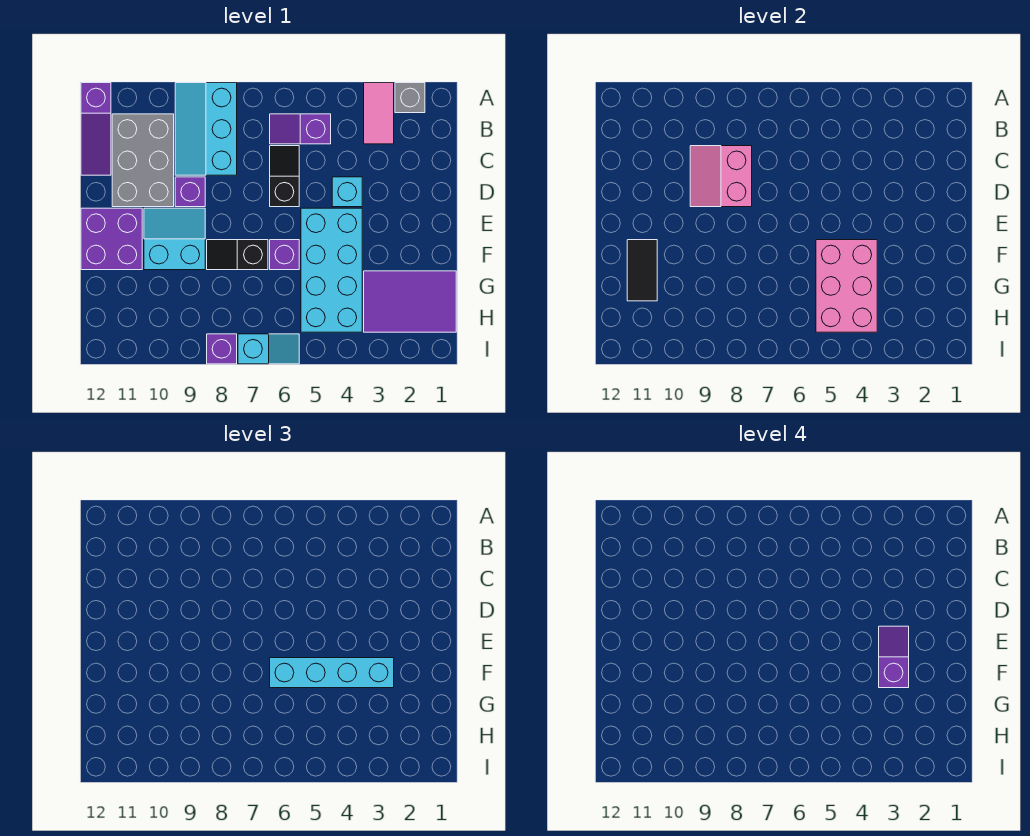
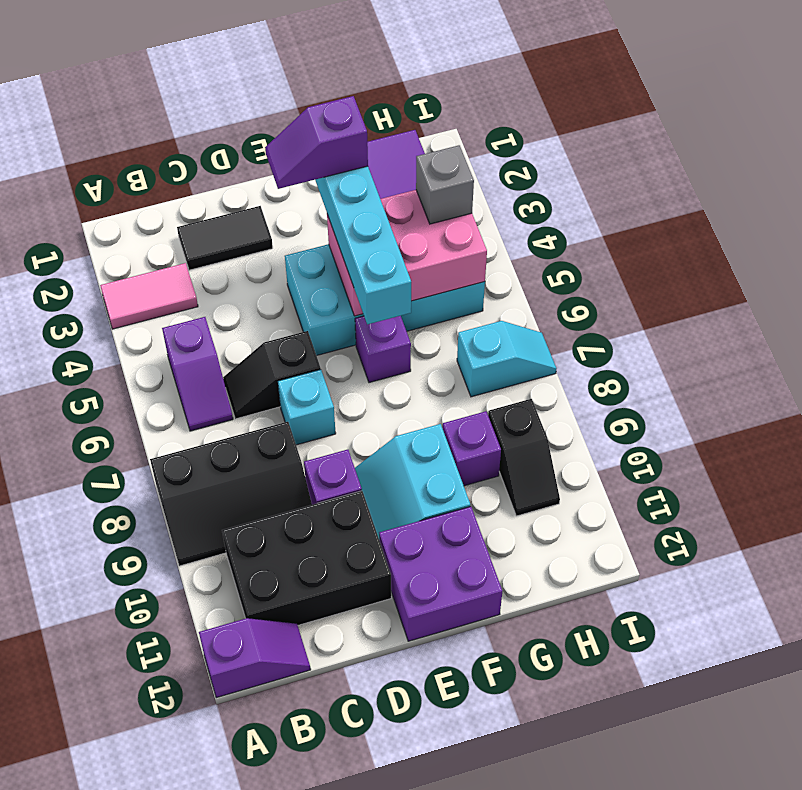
grey 1x1 brick [395,83,425,113] -> grey 1x1 brick moved to [416,145,474,224]
cyan 2x3 slope [175,83,237,175] -> black 2x3 slope [150,422,312,566]
purple 1x3 slope [81,83,111,175] -> purple 1x2 slope [199,618,311,698]
grey 2x3 brick [112,114,174,207] -> black 2x3 brick [222,491,391,625]
pink 2x2 slope [690,146,752,207] -> none
cyan 1x1 brick [332,177,362,207] -> cyan 1x1 brick moved to [278,370,336,445]
black 1x2 slope [207,240,268,270] -> black 1x2 slope moved to [488,399,560,516]
black 1x2 tile [627,240,657,301] -> black 1x2 tile moved to [177,206,273,270]
cyan 1x2 slope [238,334,299,364] -> cyan 1x2 slope turned to [457,321,557,397]
purple 1x1 brick [207,334,237,364] -> purple 1x1 brick moved to [443,411,501,486]

